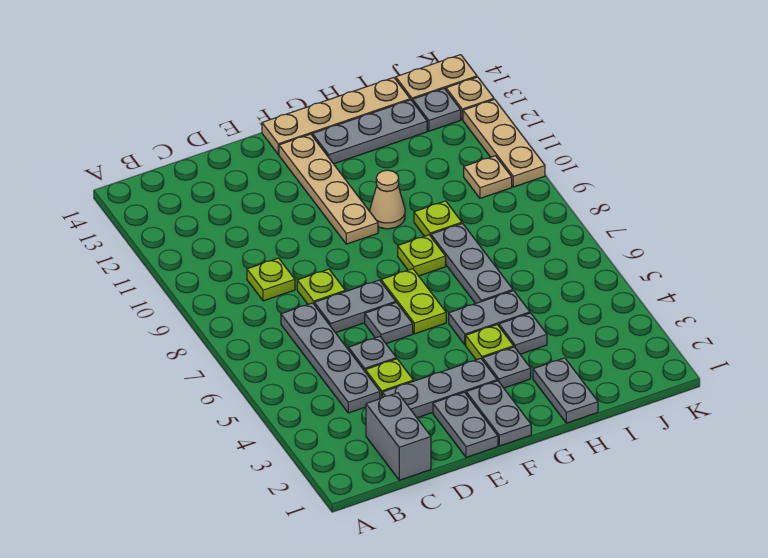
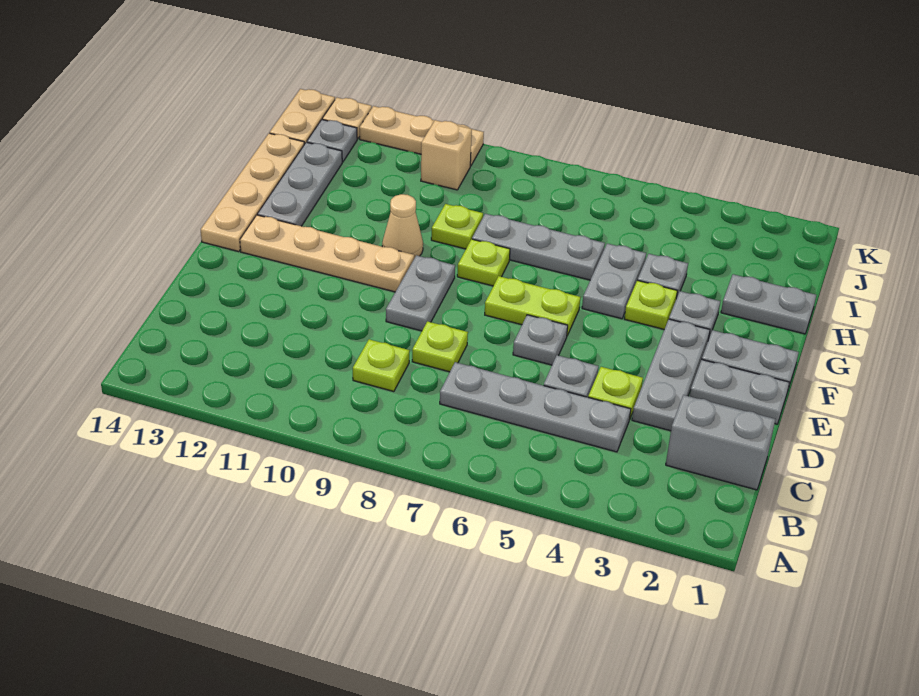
grey 1x2 plate [314,280,396,333] -> grey 1x2 plate moved to [386,255,455,331]
tan 1x1 plate [464,156,512,198] -> tan 1x1 brick [421,120,472,190]

